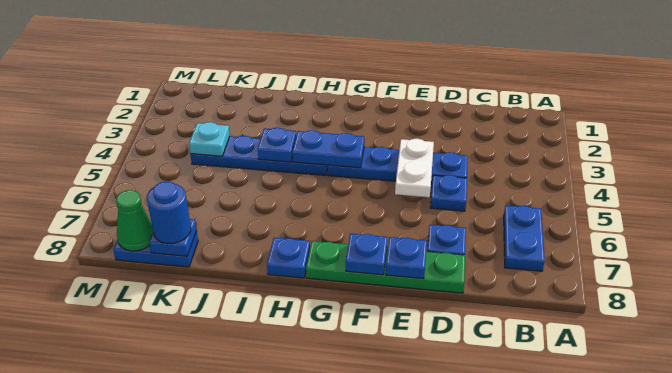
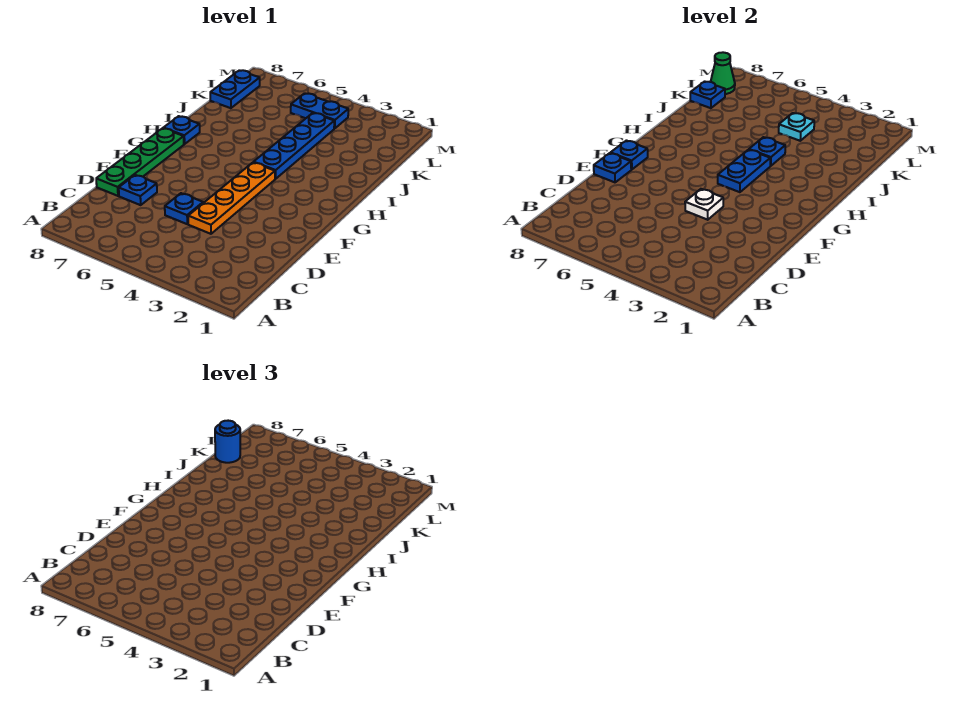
blue 1x2 plate [504,206,545,271] -> blue 1x2 plate moved to [291,93,348,129]
blue 1x4 plate [327,147,468,184] -> orange 1x4 plate [188,162,275,234]
white 1x2 plate [395,139,434,197] -> white 1x1 plate [685,189,723,220]

